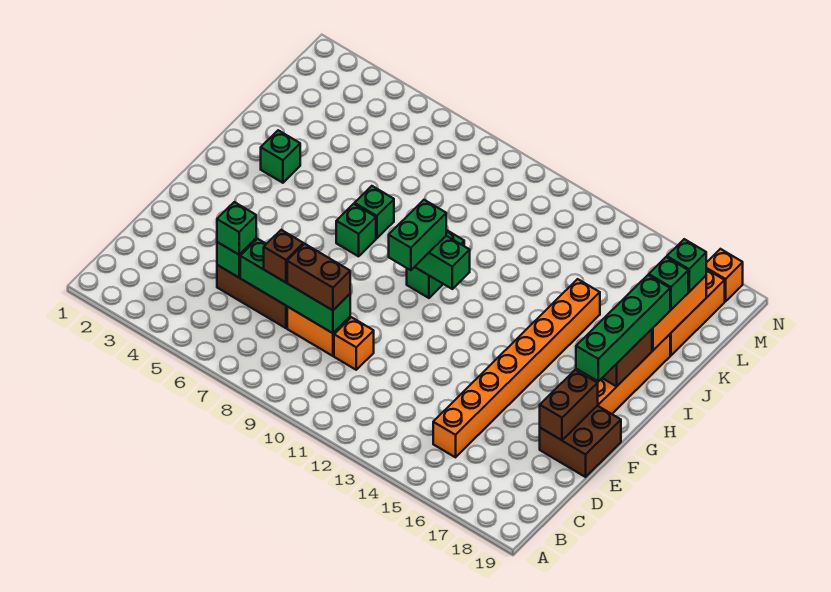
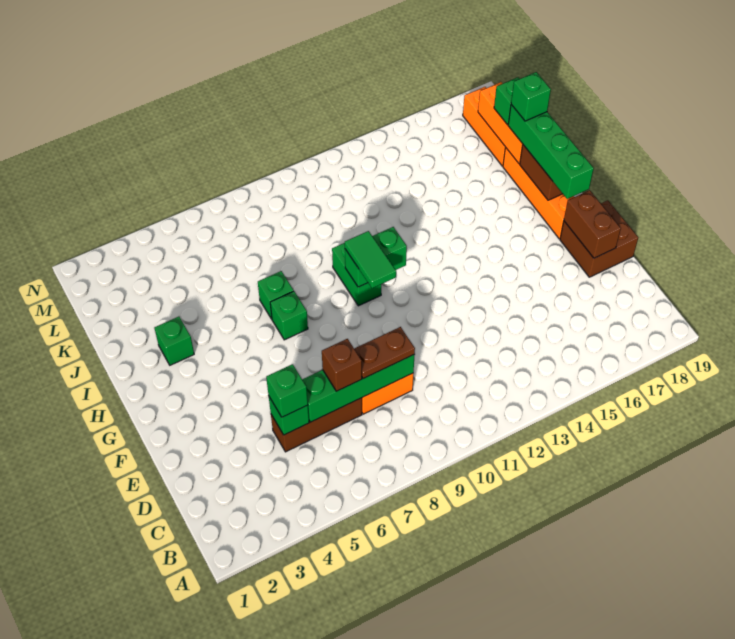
orange 1x8 brick [433,279,600,457] -> none
brown 1x2 brick [287,244,350,310] -> brown 1x2 plate [354,327,415,379]
orange 1x1 brick [334,317,374,370] -> none
green 1x2 brick [389,200,446,270] -> green 1x2 tile [345,231,396,288]
green 1x1 brick [667,239,706,292] -> green 1x1 brick moved to [511,72,551,121]
orange 1x1 brick [706,249,743,302] -> none

